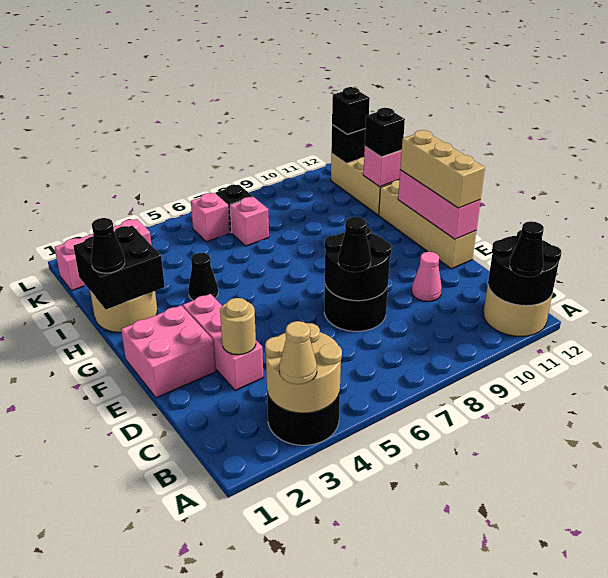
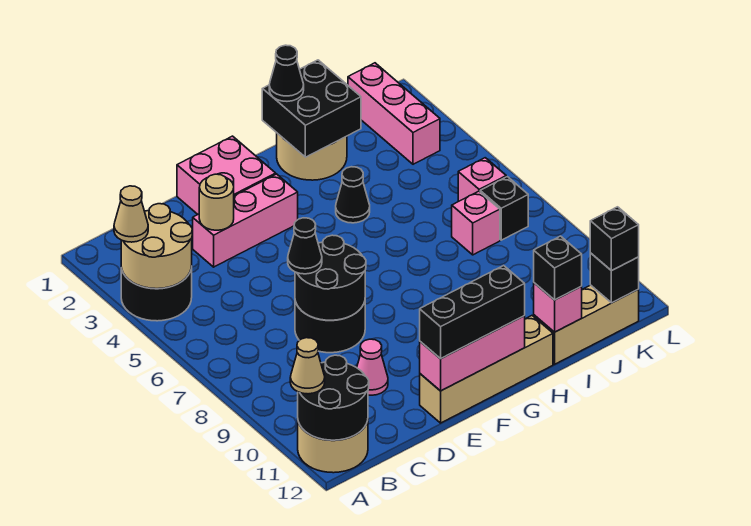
black 1x1 cone [510,221,544,277] -> tan 1x1 cone [290,338,325,394]
tan 1x3 brick [400,130,485,208] -> black 1x3 brick [420,266,525,359]

